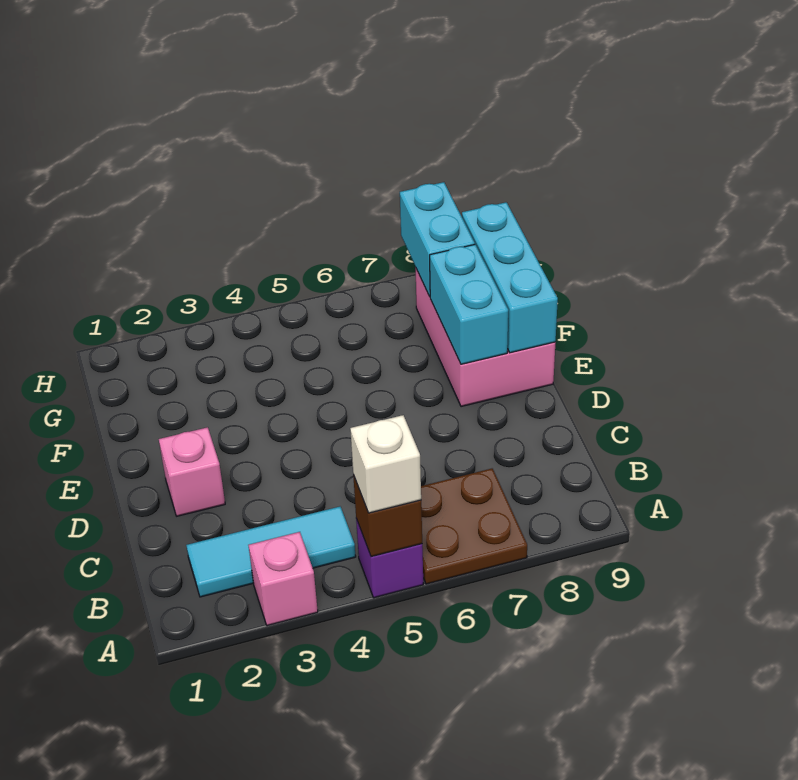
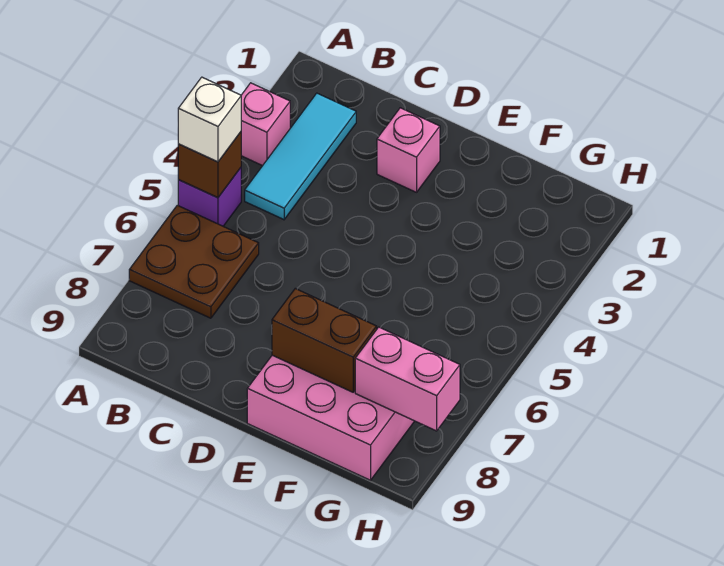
cyan 1x2 brick [430,245,508,364] -> brown 1x2 brick [272,289,377,392]
cyan 1x3 brick [462,202,558,353] -> none
cyan 1x2 brick [400,182,475,297] -> pink 1x2 brick [355,327,460,431]

